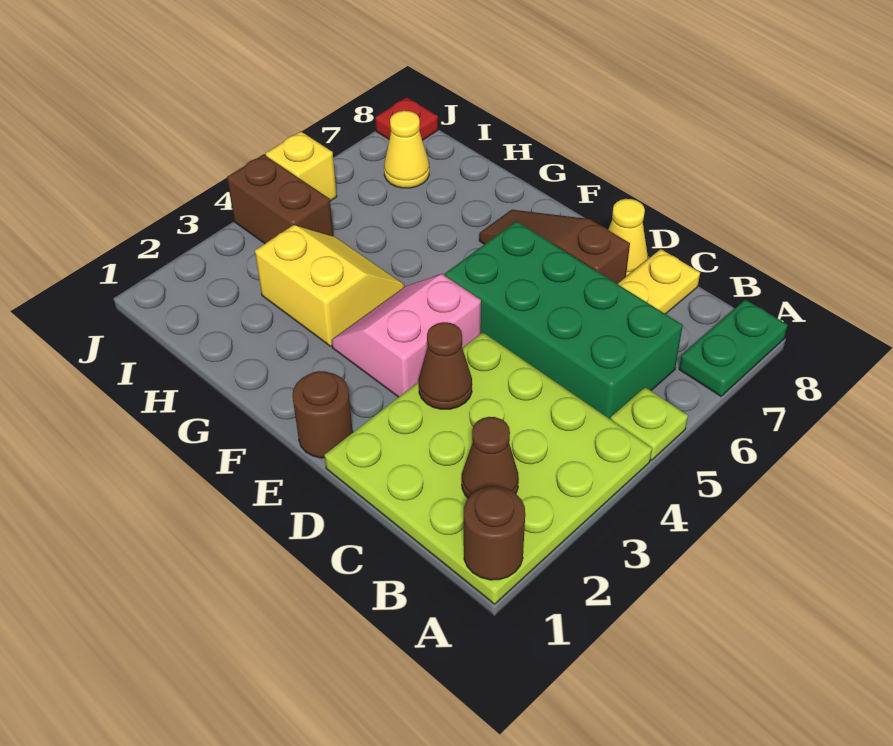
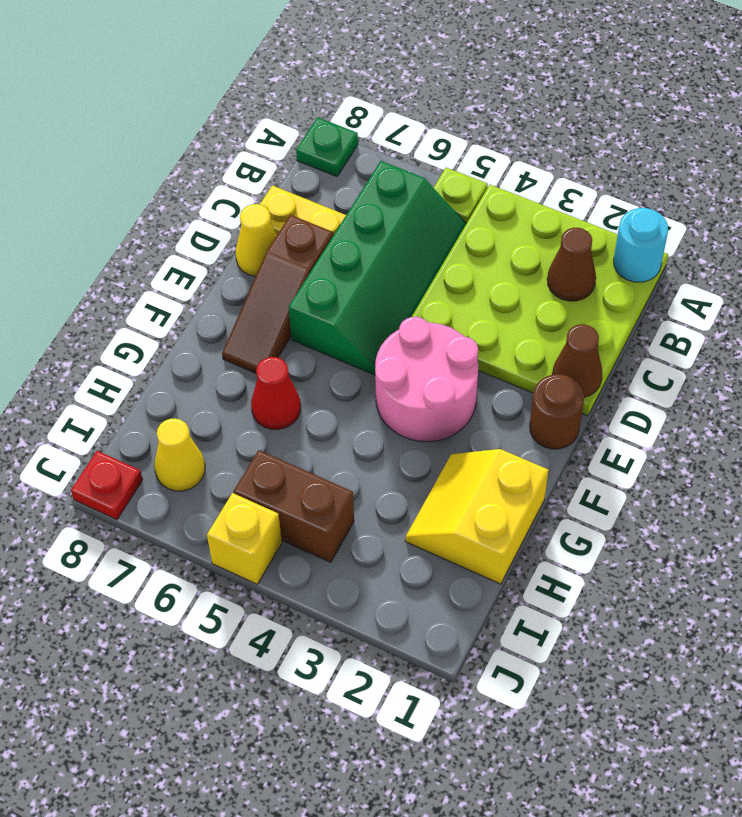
brown 1x1 round brick [464,487,525,580] -> cyan 1x1 round brick [614,208,668,282]
green 1x2 plate [679,300,788,396] -> green 1x1 plate [296,117,358,177]
green 2x4 brick [445,221,683,419] -> green 2x4 slope [289,161,466,375]
brown 1x1 cone [419,322,472,409] -> brown 1x1 cone moved to [552,324,602,397]
pink 2x2 slope [332,274,481,397] -> pink 2x2 round brick [375,317,478,442]
yellow 2x2 slope [255,225,405,346] -> yellow 2x2 slope moved to [405,449,548,584]
none -> red 1x1 cone [251,357,301,429]
brown 1x2 brick [227,155,333,244] -> brown 1x2 brick turned to [234,450,354,562]

